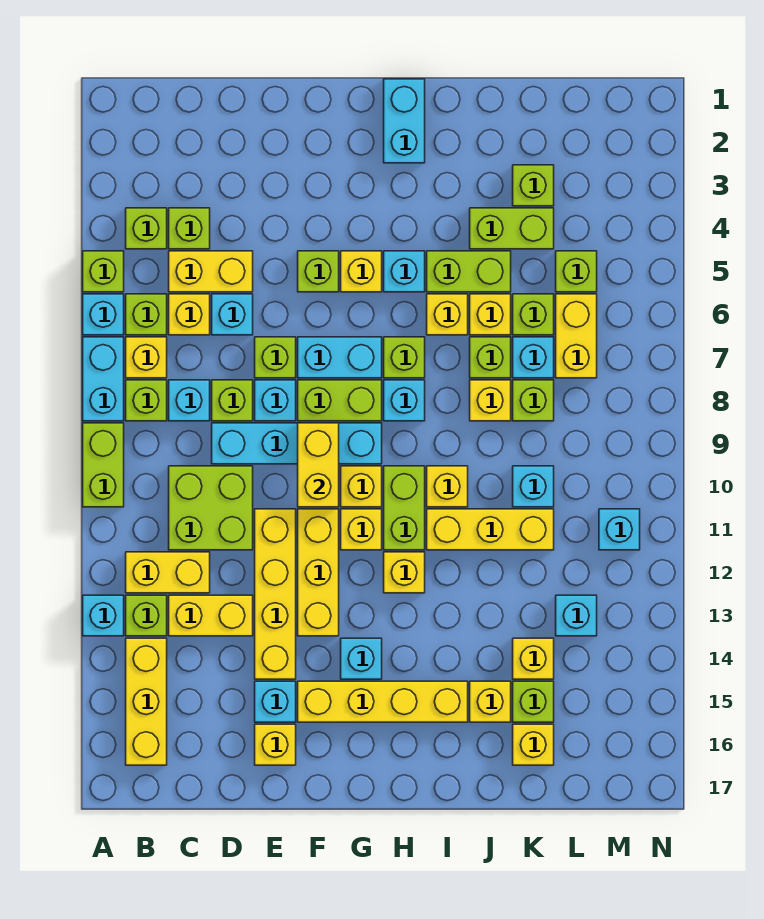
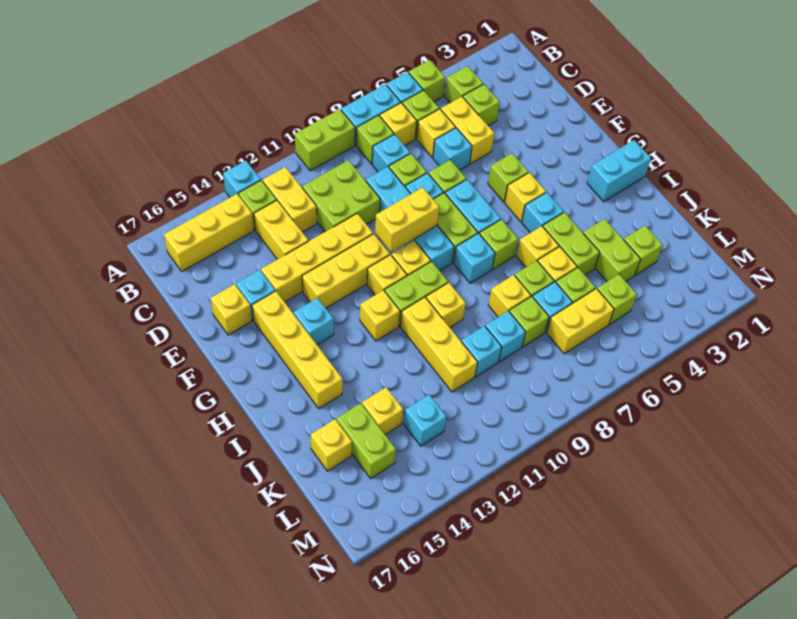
yellow 1x1 brick [470,681,511,722] -> none
lime 1x1 brick [513,681,554,722] -> lime 1x2 brick [336,403,396,479]
cyan 1x1 brick [599,509,640,550] -> cyan 1x1 brick moved to [485,311,526,362]

